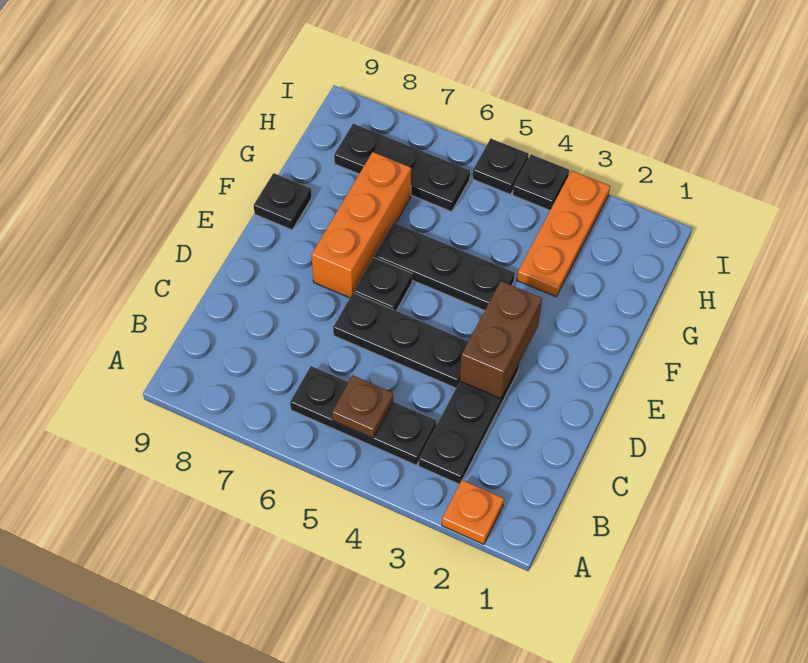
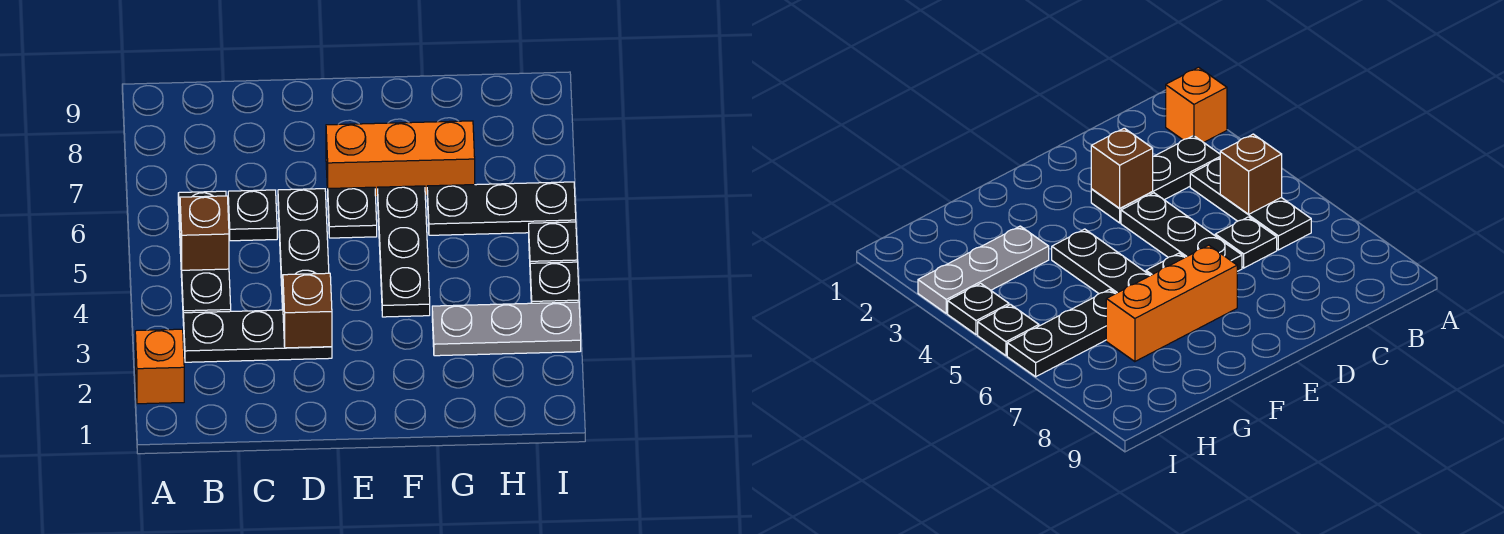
orange 1x1 plate [442,480,504,544] -> orange 1x1 brick [135,329,184,404]
brown 1x1 plate [332,376,393,438] -> brown 1x1 brick [180,196,229,270]
brown 1x2 brick [460,281,542,398] -> brown 1x1 brick [283,273,332,348]
black 1x1 plate [254,173,312,230] -> black 1x1 plate moved to [228,190,277,241]
orange 1x3 plate [517,171,610,297] -> grey 1x3 plate [432,302,581,356]
black 1x3 plate [334,124,470,212] -> black 1x3 plate turned to [427,182,576,235]

